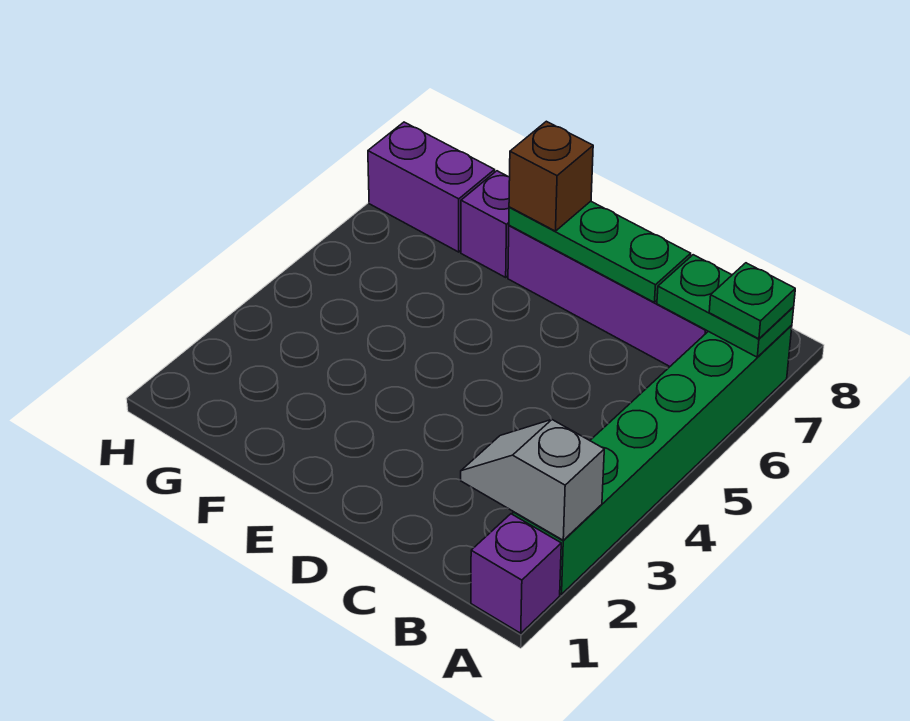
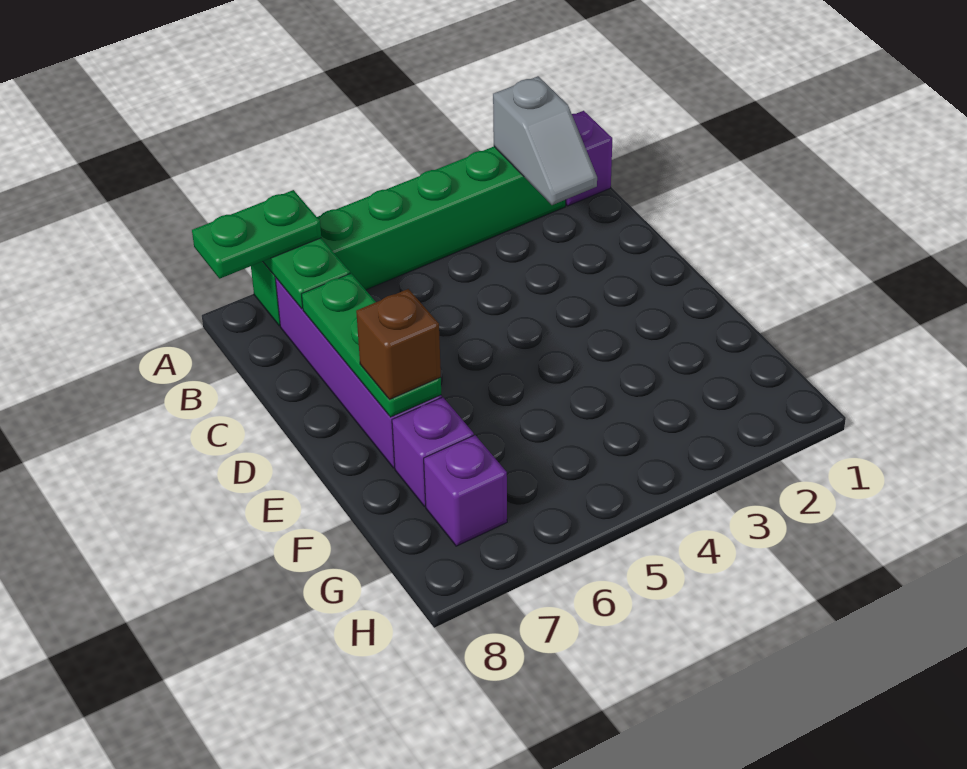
green 1x1 plate [709,263,795,339] -> green 1x2 plate [192,190,321,279]
purple 1x2 brick [368,122,495,252] -> purple 1x1 brick [424,435,507,546]

